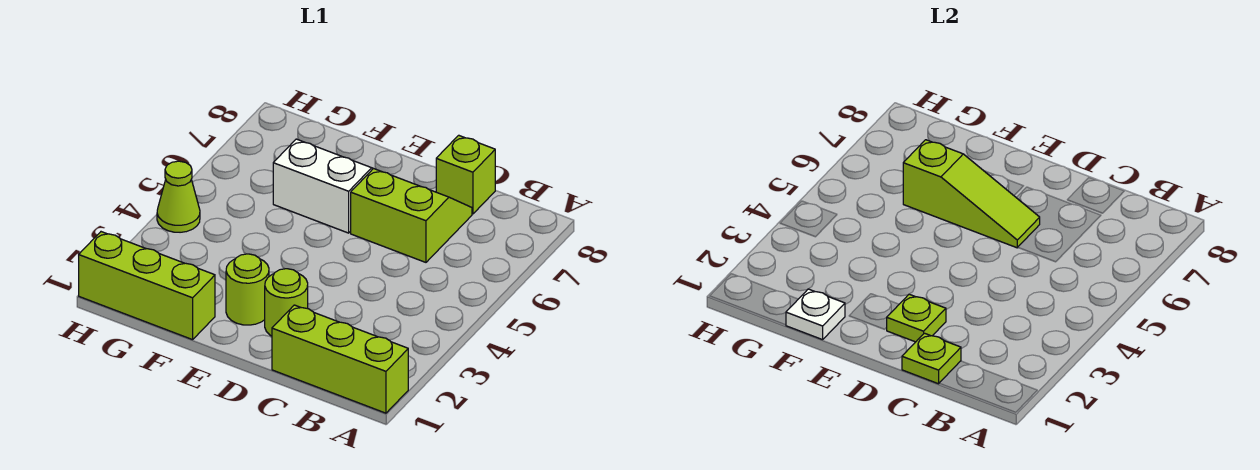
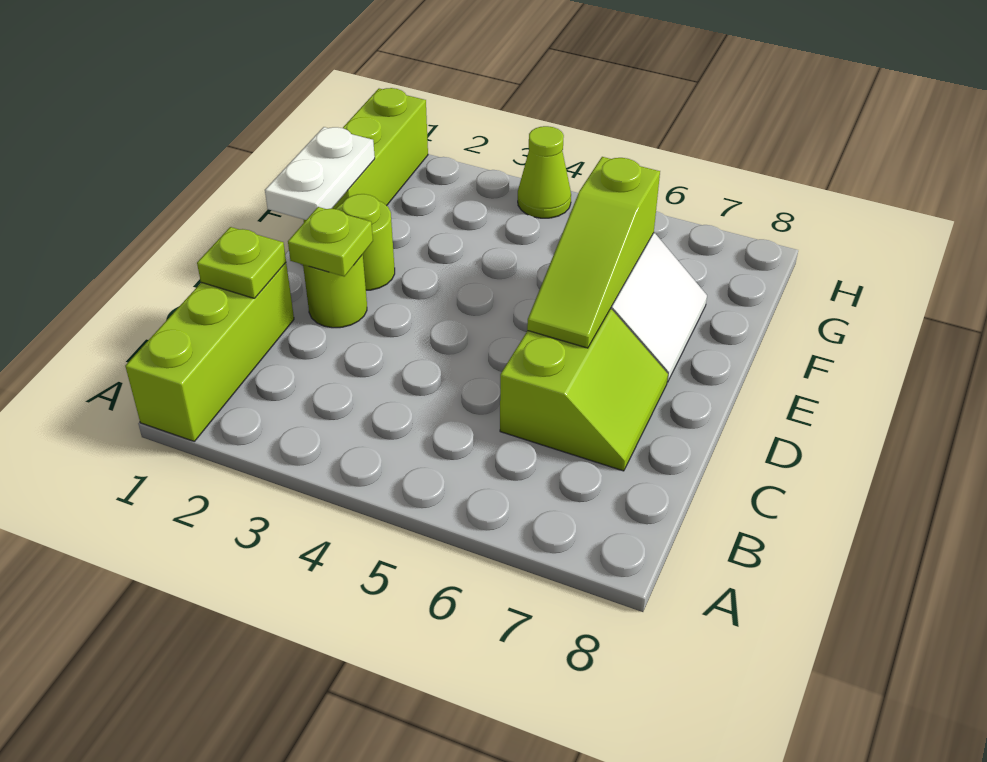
lime 1x1 brick [436,135,495,214] -> none
white 1x1 plate [786,289,845,340] -> white 1x2 plate [265,127,375,220]

